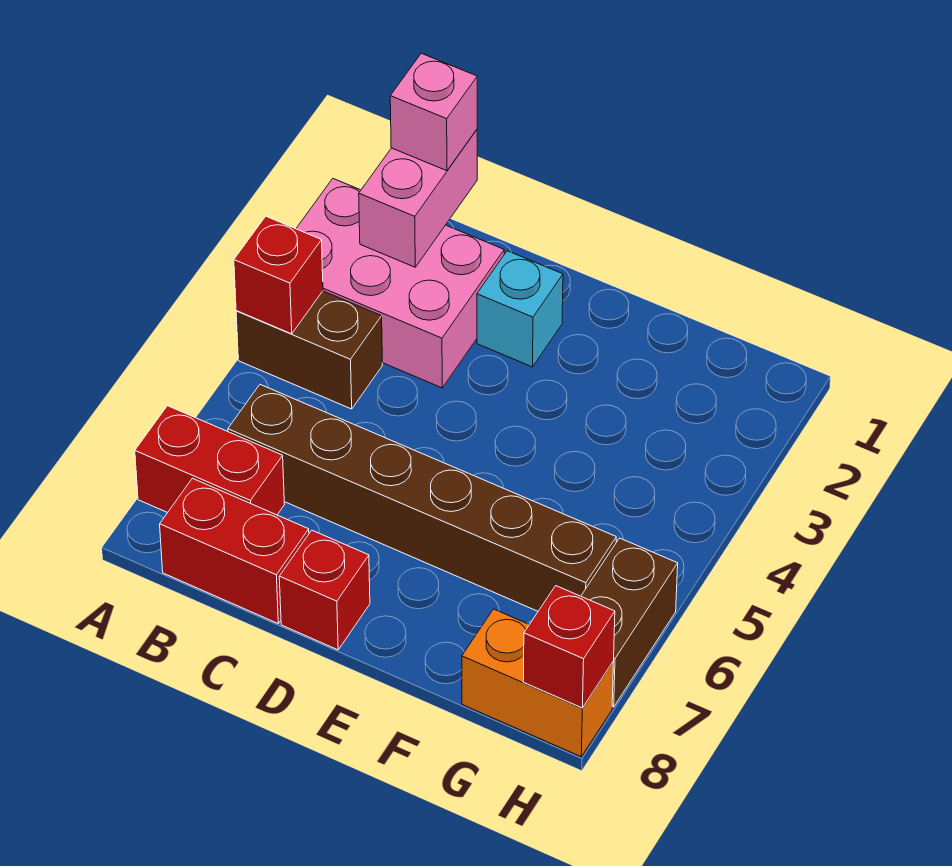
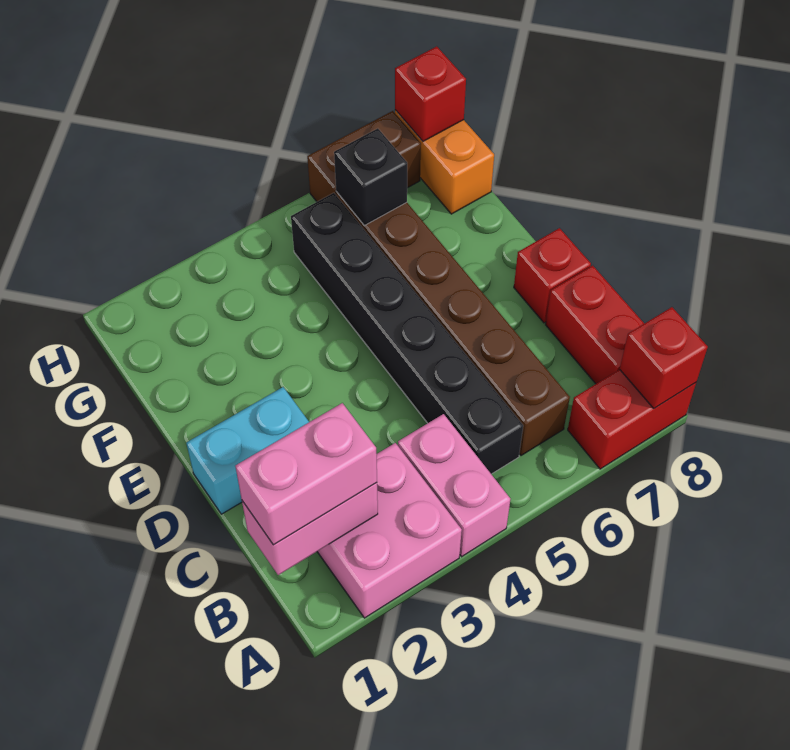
pink 2x3 brick [296,179,504,388] -> pink 2x2 brick [317,443,462,618]
brown 1x2 brick [236,291,382,409] -> pink 1x2 brick [398,414,510,557]
red 1x1 brick [234,216,323,334] -> red 1x1 brick moved to [620,307,708,409]
red 1x2 brick [135,406,284,515] -> red 1x2 brick turned to [568,370,696,469]
pink 1x1 brick [390,53,477,171] -> pink 1x2 brick [235,403,377,545]
none -> black 1x6 brick [291,193,523,474]
cyan 1x1 brick [477,251,563,367] -> cyan 1x2 brick [186,387,309,514]
none -> black 1x1 brick [334,128,407,225]

